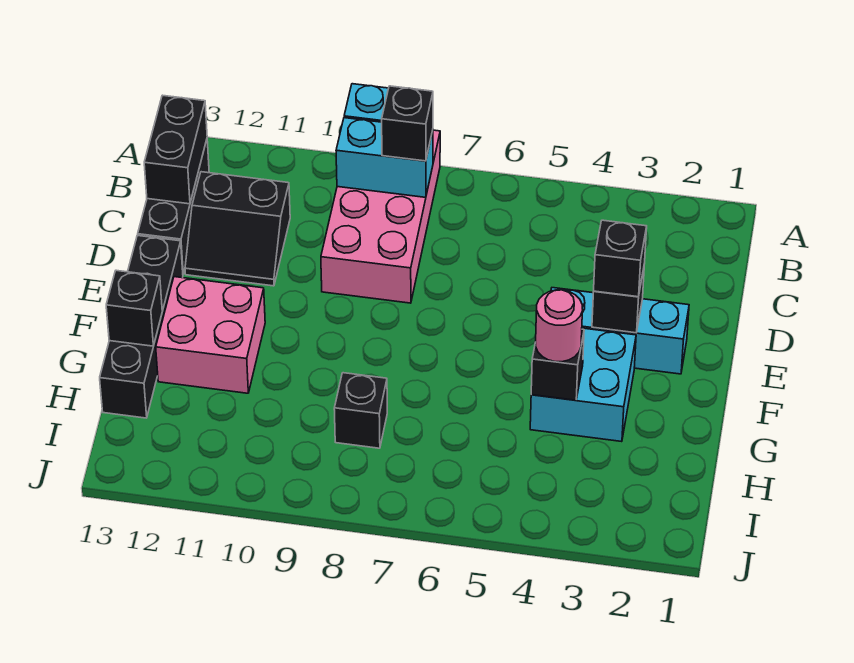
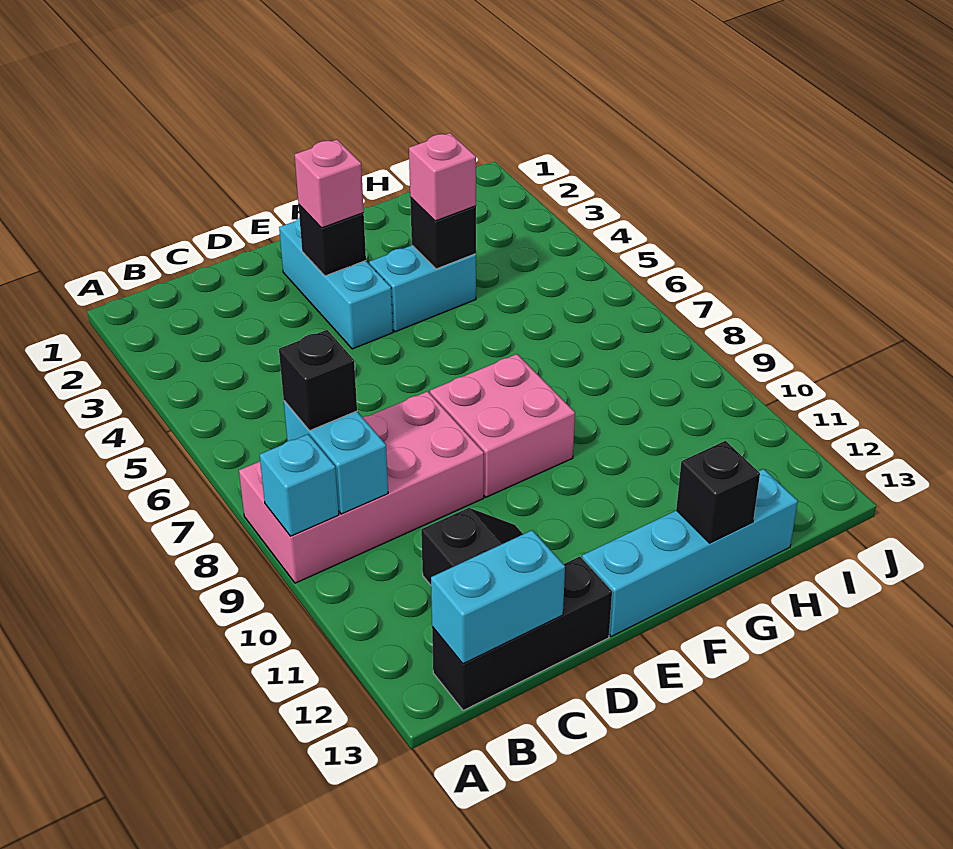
black 1x2 brick [144,95,207,204] -> cyan 1x2 brick [431,530,565,664]
black 1x1 brick [594,220,647,297] -> pink 1x1 brick [295,140,364,228]
black 1x4 brick [100,235,183,418] -> cyan 1x4 brick [582,469,798,637]
cyan 2x2 brick [530,328,636,442] -> cyan 1x2 brick [369,245,476,332]
pink 2x2 brick [156,277,265,393] -> pink 2x2 brick moved to [430,354,575,497]
pink 1x1 round brick [536,290,583,362] -> pink 1x1 brick [409,133,476,221]
black 1x1 brick [334,373,387,448] -> none

